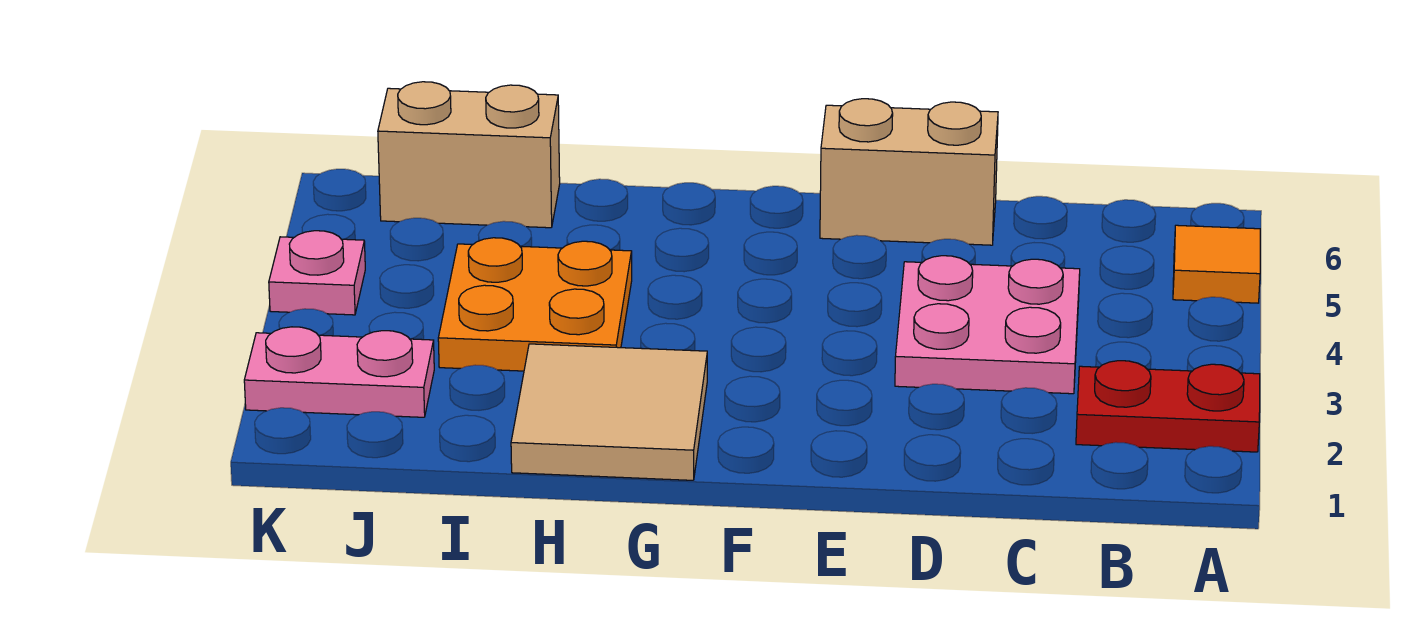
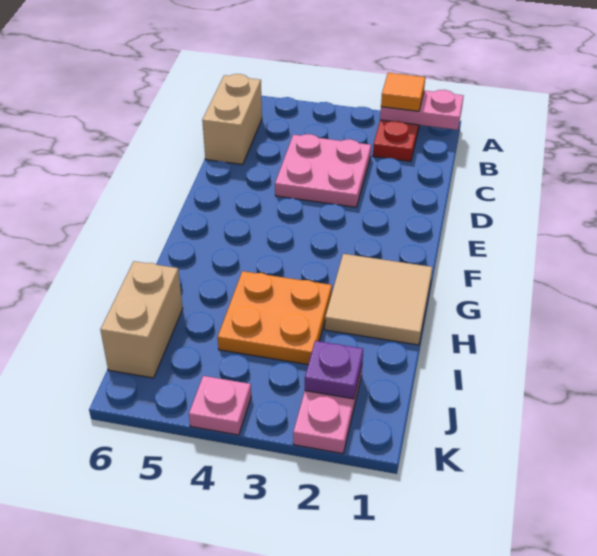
none -> pink 1x2 plate [380,90,463,130]
orange 1x1 tile [1173,225,1260,303] -> orange 1x1 tile moved to [381,73,425,111]
tan 1x2 brick [820,99,998,245] -> tan 1x2 brick moved to [202,74,262,165]
none -> purple 1x1 plate [305,341,363,399]

